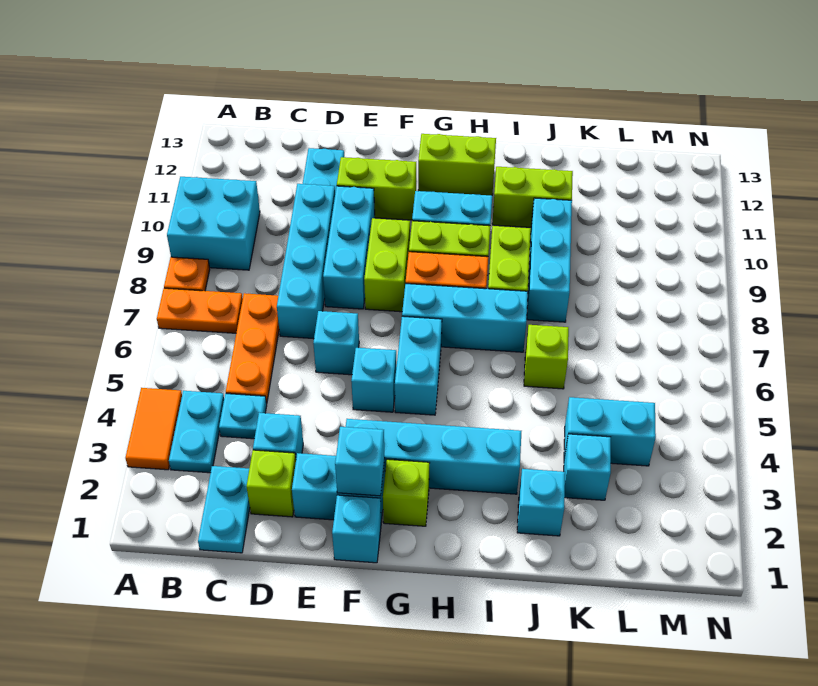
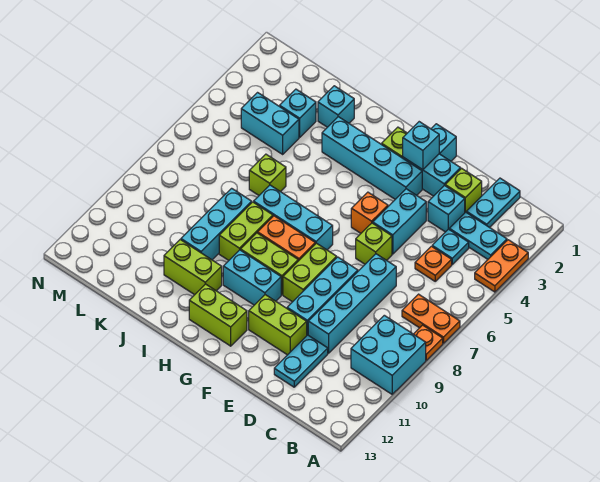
orange 1x2 tile [125,388,182,470] -> orange 1x2 plate [475,240,528,292]
cyan 1x2 plate [169,391,224,473] -> cyan 1x2 plate turned to [449,212,507,259]
orange 1x3 plate [226,293,279,404] -> orange 1x1 plate [415,246,452,281]
cyan 1x1 brick [313,311,359,375] -> lime 1x1 brick [356,223,392,264]
cyan 1x1 brick [351,348,396,412] -> orange 1x1 brick [351,192,388,233]
cyan 1x2 brick [395,316,442,415] -> cyan 1x2 brick moved to [373,189,426,254]

